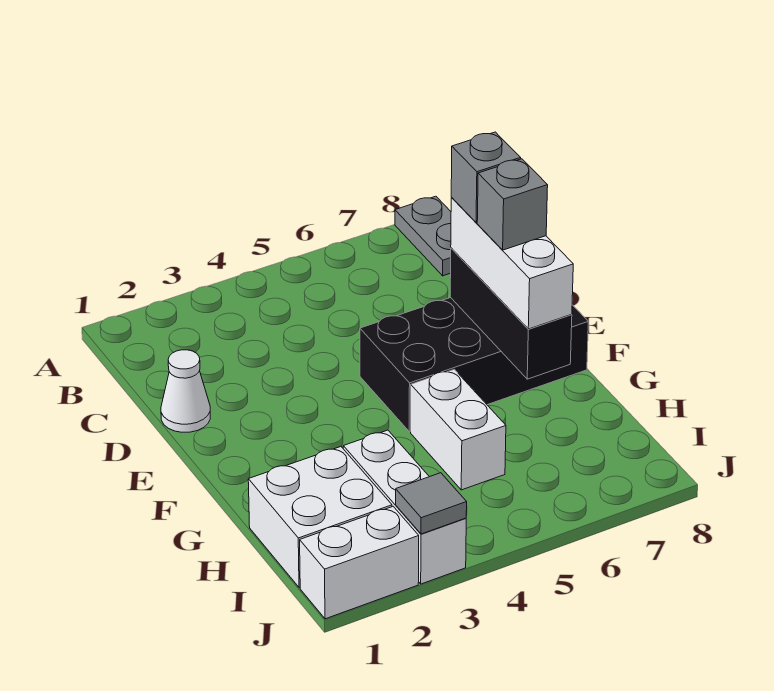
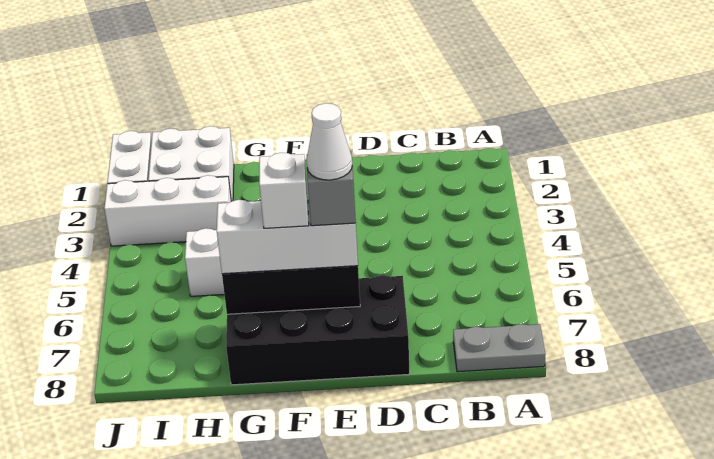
white 1x1 cone [161,350,210,432] -> white 1x1 cone moved to [306,103,352,180]
black 2x4 brick [360,298,588,432] -> black 2x4 brick turned to [226,275,410,385]
grey 1x1 brick [477,159,548,250] -> white 1x1 brick [259,153,309,228]
grey 1x1 tile [396,473,467,534] -> none

